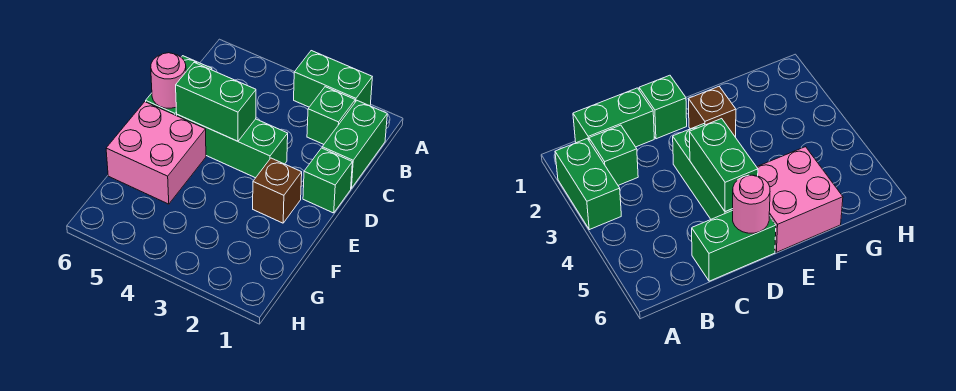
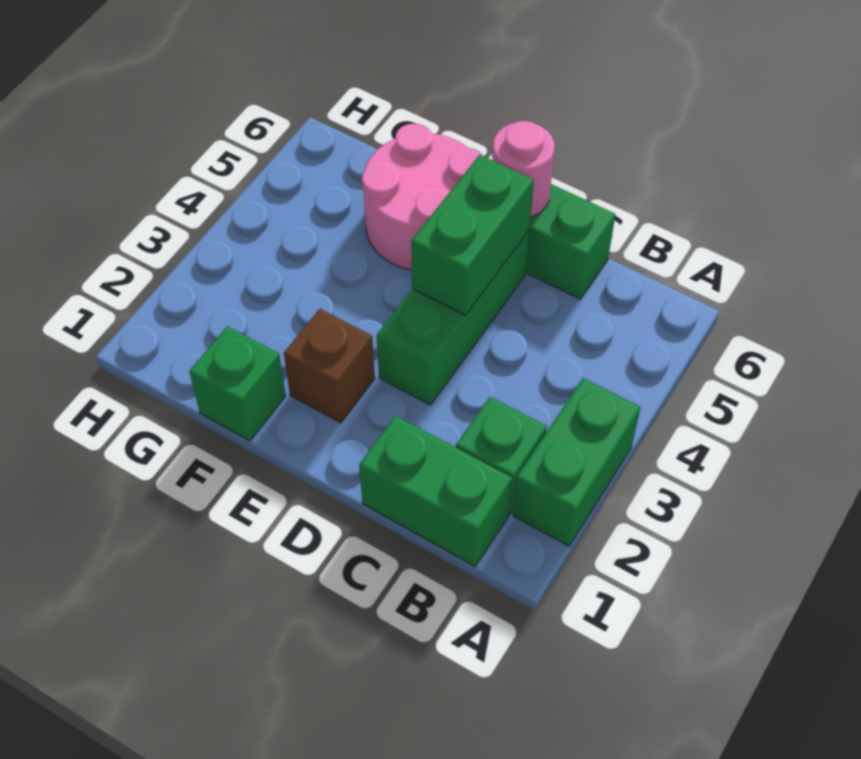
green 1x1 brick [303,148,352,213] -> green 1x1 brick moved to [189,326,286,441]
pink 2x2 brick [106,102,206,204] -> pink 2x2 round brick [362,124,483,270]

